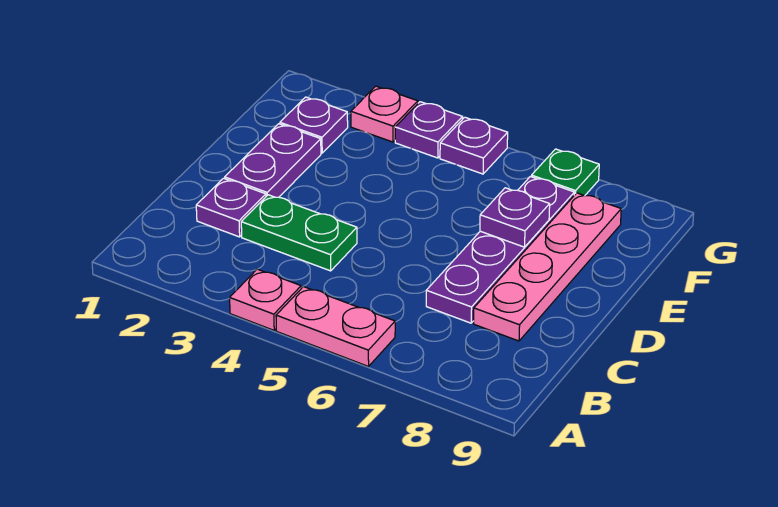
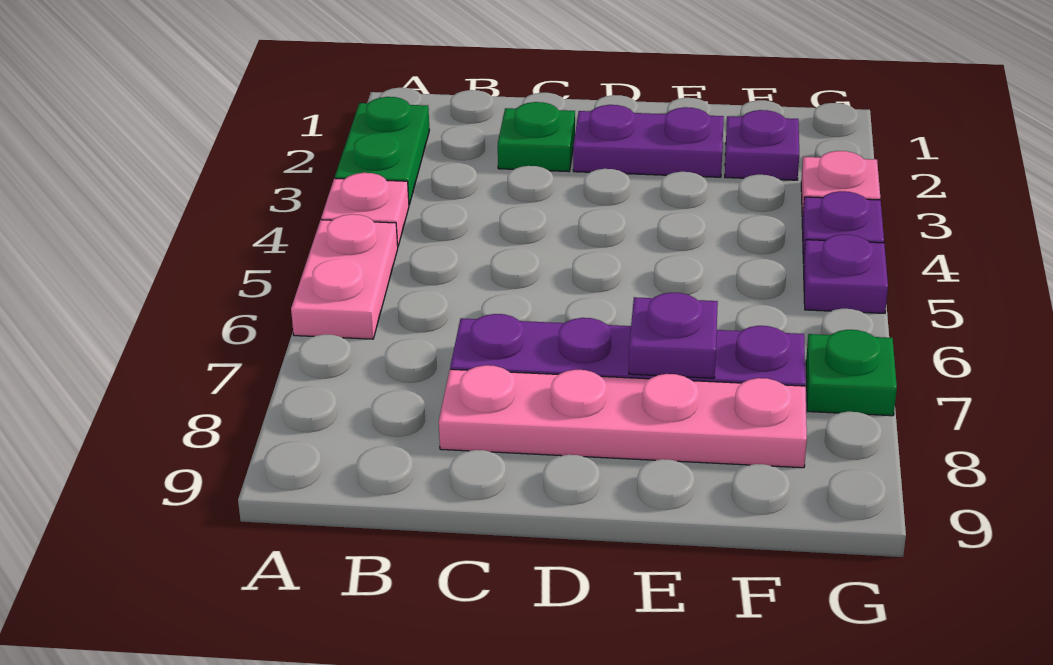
purple 1x1 plate [196,178,266,237] -> green 1x1 plate [498,102,575,172]
green 1x2 plate [241,195,357,271] -> green 1x2 plate moved to [335,97,429,205]

